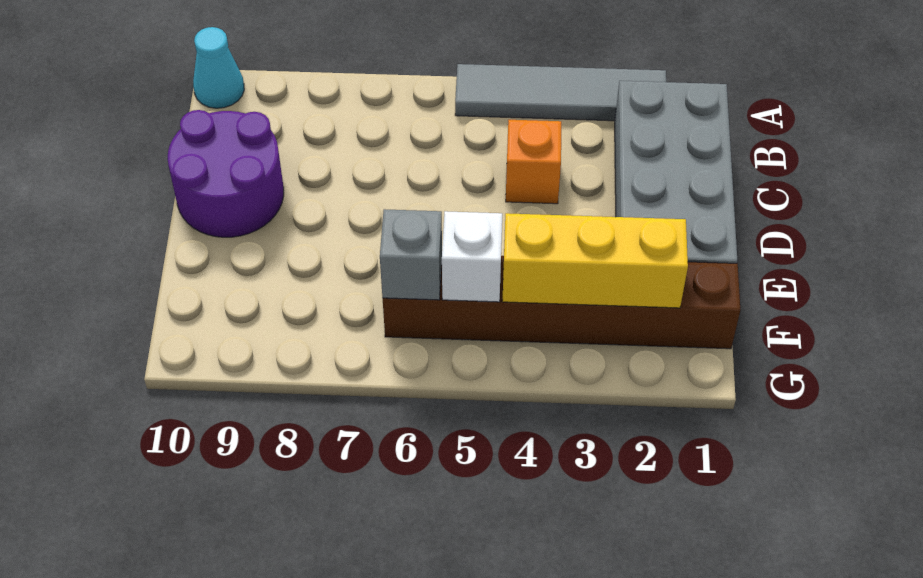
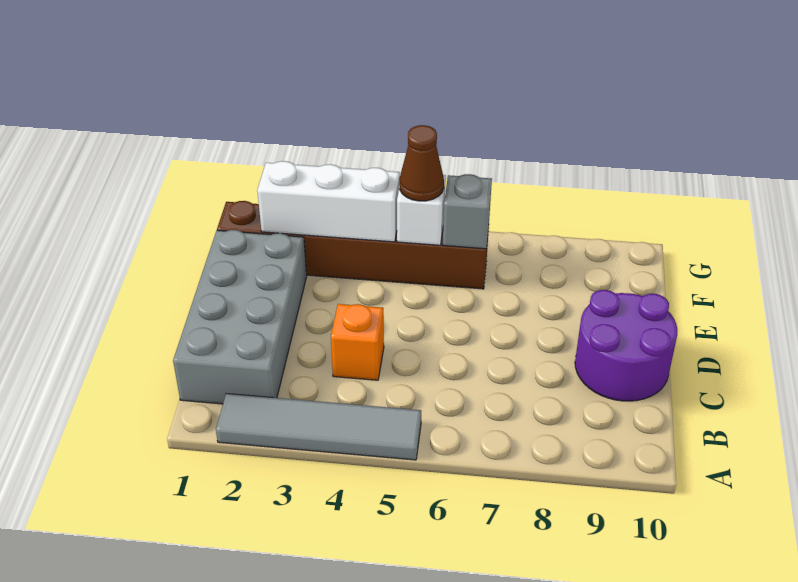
cyan 1x1 cone [193,27,244,108] -> none
yellow 1x3 brick [502,213,688,308] -> white 1x3 brick [257,161,400,242]
none -> brown 1x1 cone [400,125,444,201]

